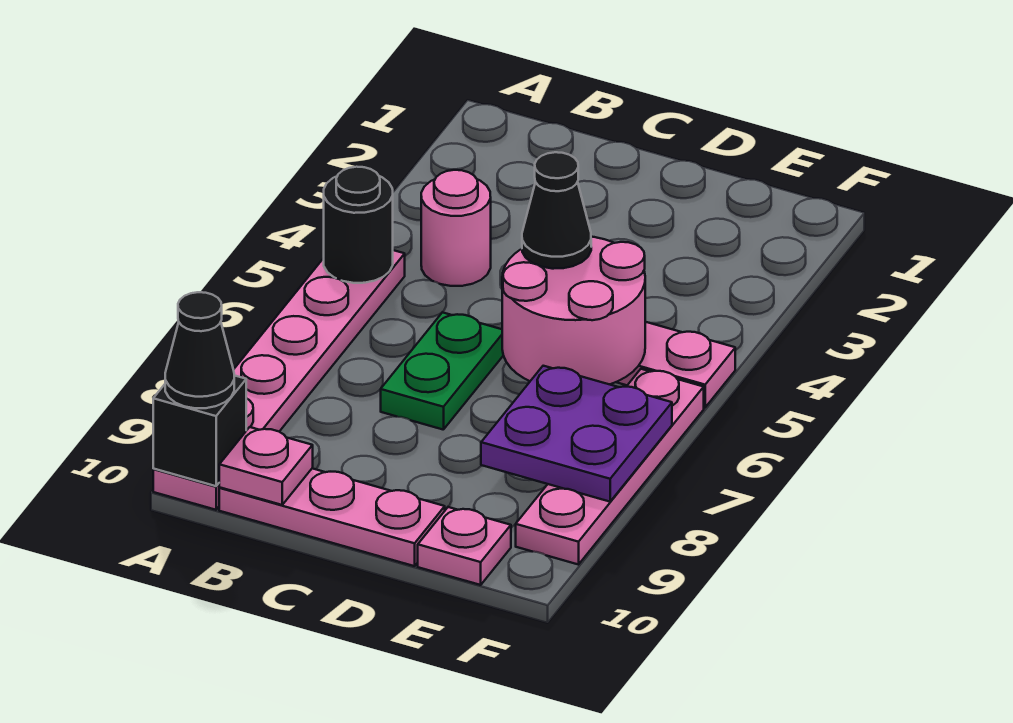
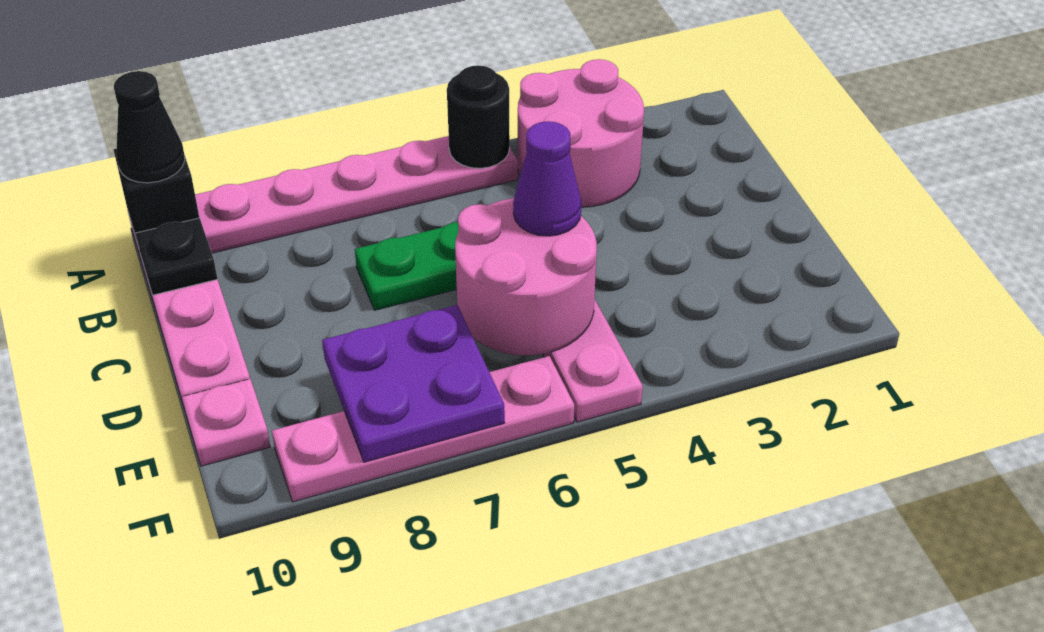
pink 1x1 round brick [421,170,491,286] -> pink 2x2 round brick [518,59,644,207]
pink 1x1 plate [219,427,313,505] -> black 1x1 plate [135,218,217,295]
black 1x1 cone [522,152,591,269] -> purple 1x1 cone [513,121,581,236]

